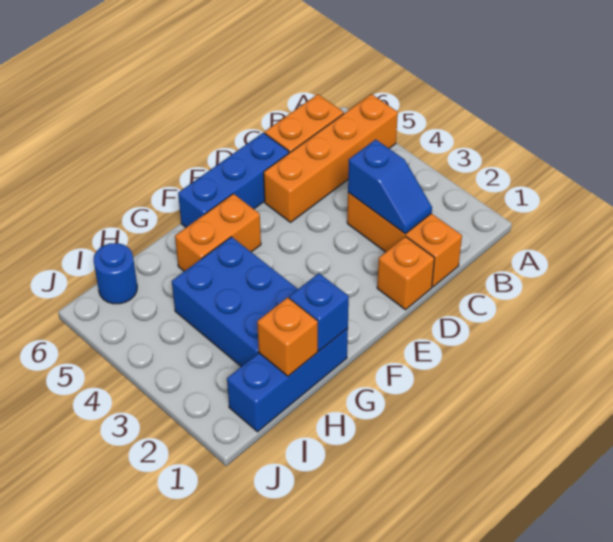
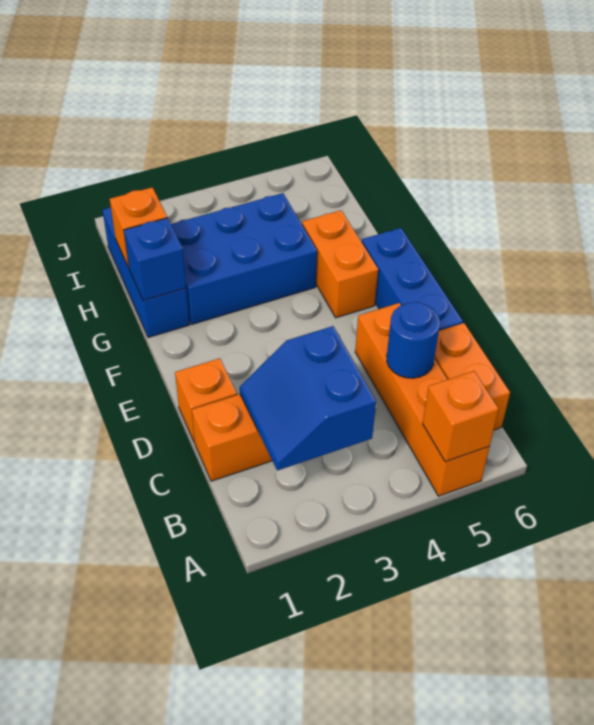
none -> orange 1x1 brick [423,371,499,462]
blue 1x2 slope [348,139,432,234] -> blue 2x2 slope [240,326,376,471]
blue 1x1 round brick [94,243,137,304] -> blue 1x1 round brick moved to [387,302,440,378]

